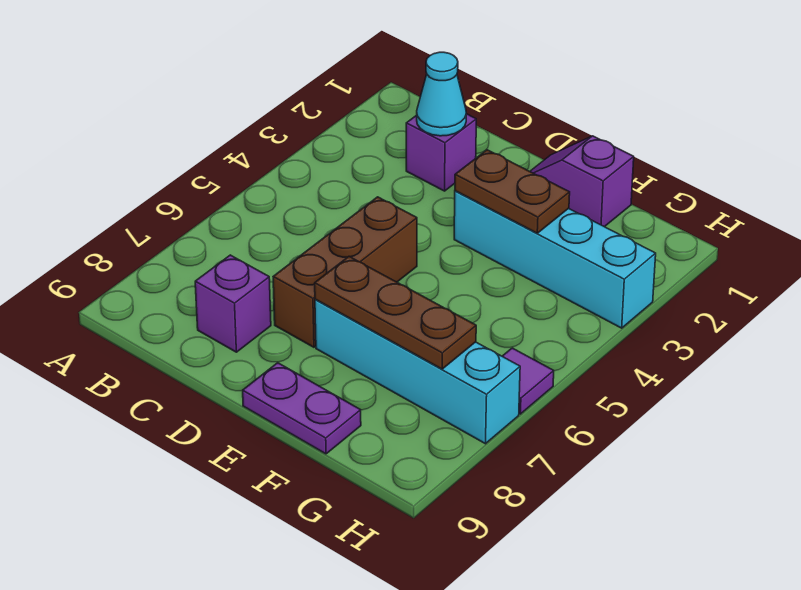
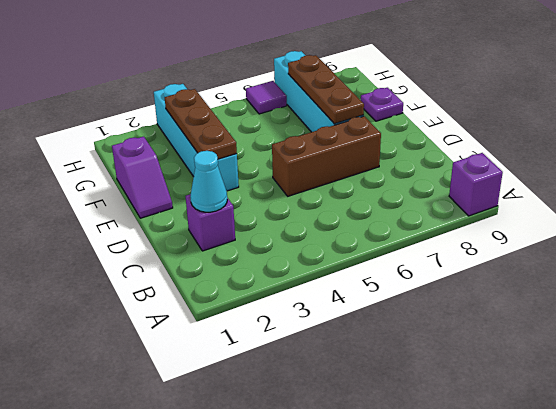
purple 1x1 brick [195,255,271,352] -> purple 1x1 brick moved to [449,153,503,216]
brown 1x2 plate [455,150,570,233] -> brown 1x3 plate [165,89,237,159]
purple 1x2 plate [243,363,361,454] -> purple 1x1 plate [361,88,403,121]

